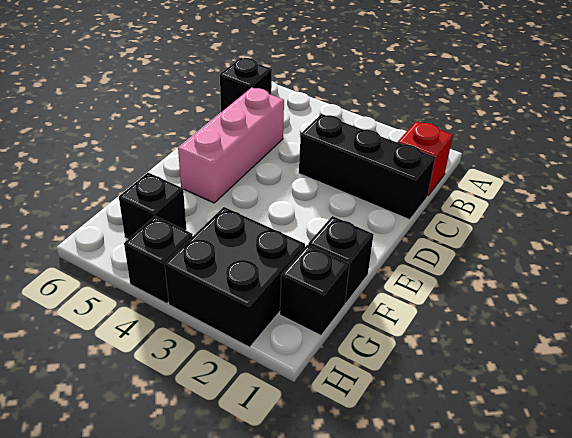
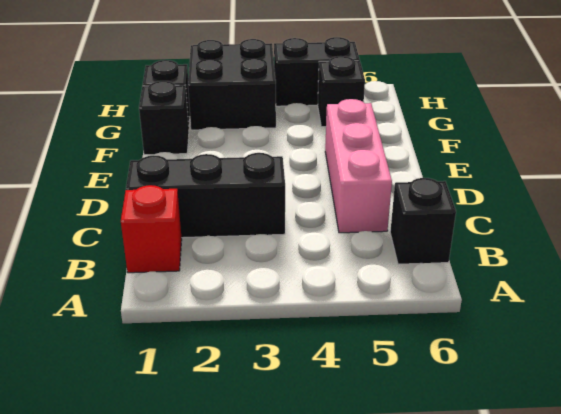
black 1x1 brick [124,216,193,304] -> black 1x2 brick [274,37,360,106]

